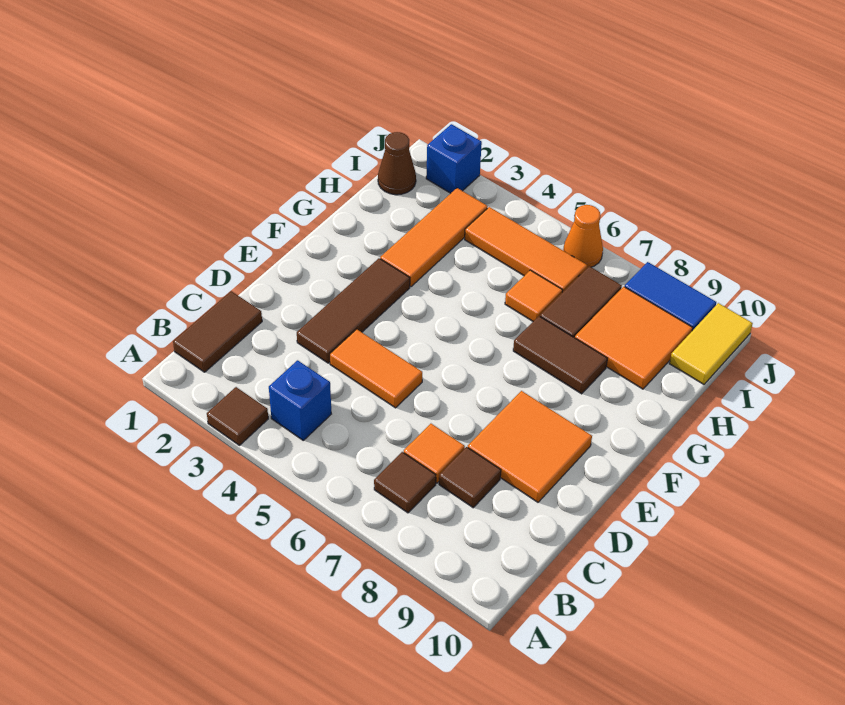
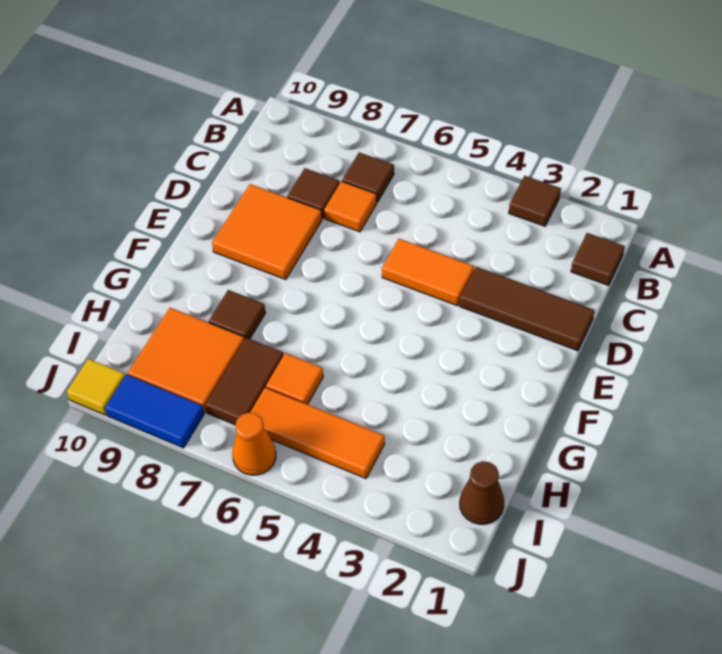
brown 1x2 tile [173,291,262,372] -> brown 1x1 tile [571,233,625,286]
blue 1x1 brick [269,360,331,440] -> none
brown 1x3 tile [297,258,410,363] -> brown 1x3 tile turned to [460,267,594,351]
orange 1x3 tile [380,188,488,287] -> none
brown 1x2 tile [513,316,607,394] -> brown 1x1 tile [209,290,266,339]
yellow 1x2 tile [669,303,753,384] -> yellow 1x1 tile [67,359,125,415]
blue 1x1 brick [426,124,482,193] -> none

